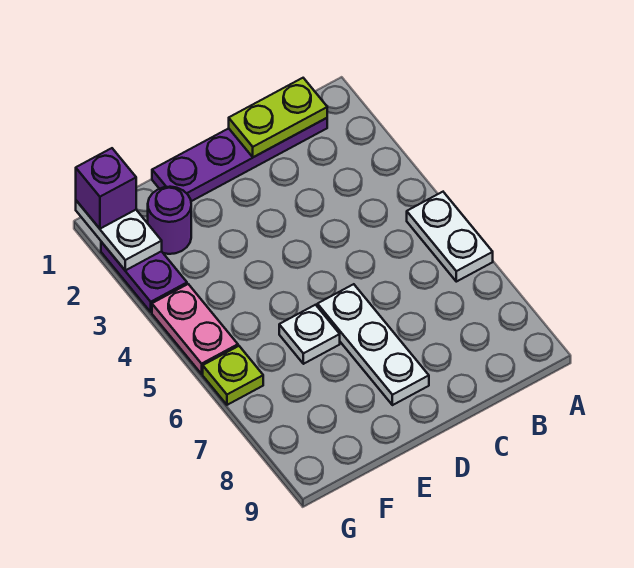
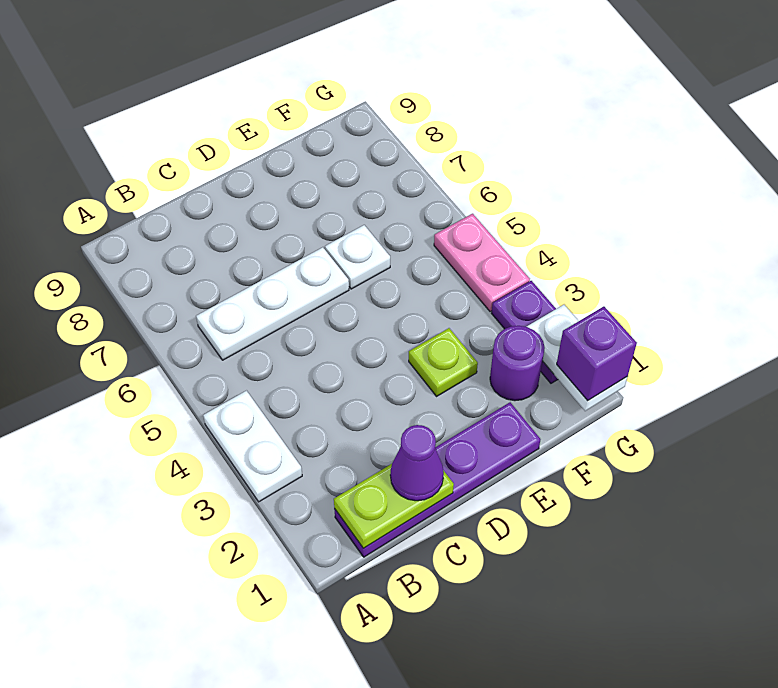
white 1x2 plate [407,192,493,282] -> white 1x2 plate moved to [203,391,302,502]
none -> purple 1x1 cone [390,425,444,501]
white 1x3 plate [317,284,429,405] -> white 1x3 plate turned to [196,247,349,360]
lime 1x1 plate [203,346,263,405] -> lime 1x1 plate moved to [409,328,478,396]

